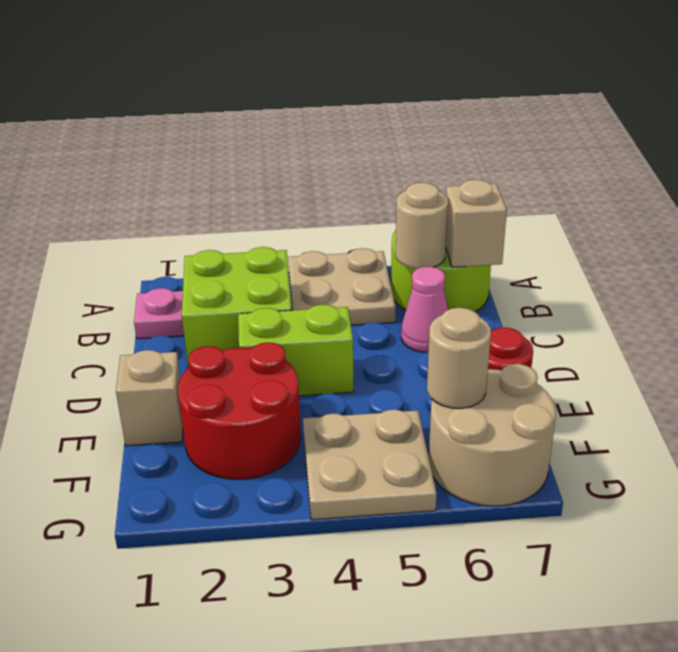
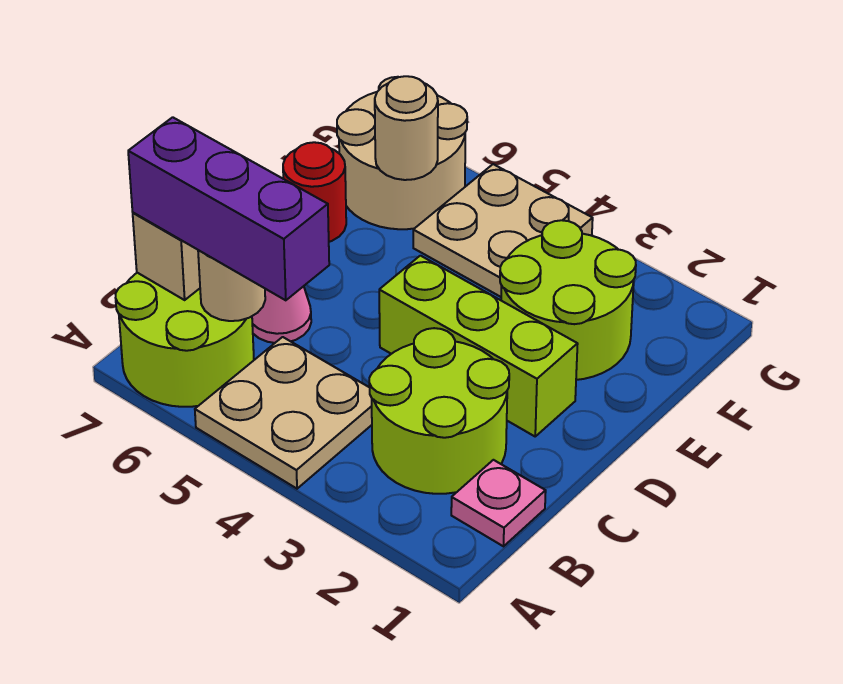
lime 2x2 brick [182,247,292,368] -> lime 2x2 round brick [369,328,509,494]
none -> purple 1x3 brick [128,117,329,300]
lime 1x2 brick [238,305,354,396] -> lime 1x3 brick [379,256,578,436]
tan 1x1 brick [116,350,183,446] -> none
red 2x2 round brick [178,343,301,479] -> lime 2x2 round brick [500,220,636,380]

